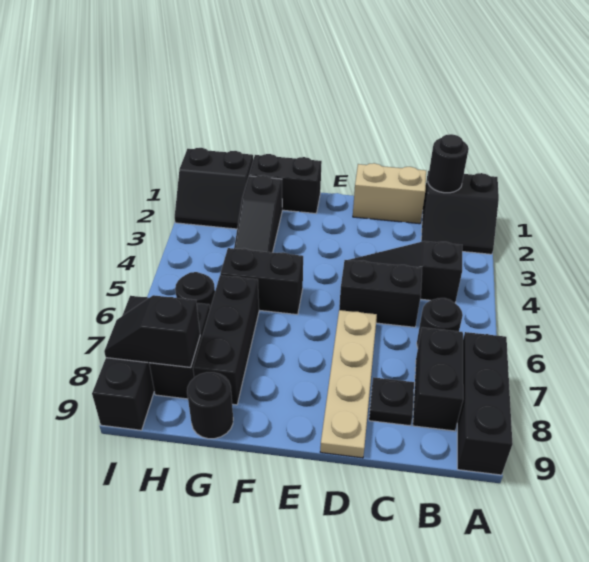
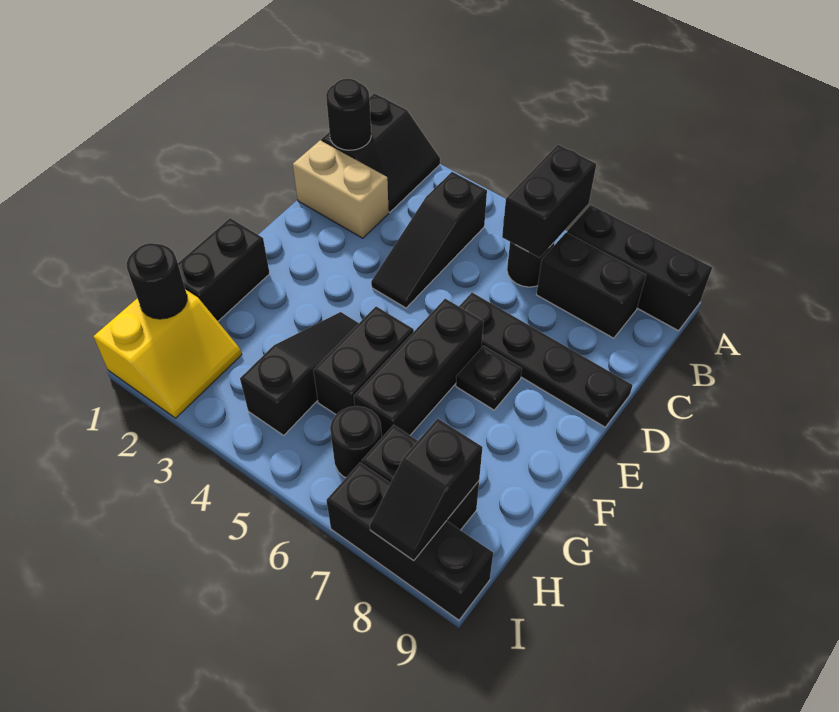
tan 1x2 brick [353,163,426,224] -> tan 1x2 brick turned to [293,140,389,238]
black 1x2 brick [339,260,422,327] -> black 1x2 brick moved to [502,145,596,258]
black 1x1 plate [369,377,414,426] -> black 1x1 plate moved to [456,346,522,410]
tan 1x4 plate [320,310,377,458] -> black 1x4 plate [459,293,633,427]
black 1x3 slope [234,175,282,252] -> black 1x3 slope turned to [240,312,359,435]
black 1x3 brick [193,275,259,405] -> black 1x3 brick turned to [354,299,484,437]
black 1x1 round brick [187,372,233,439] -> black 1x1 round brick moved to [127,243,187,319]
black 2x2 slope [175,148,253,229] -> yellow 2x2 slope [94,289,242,418]

